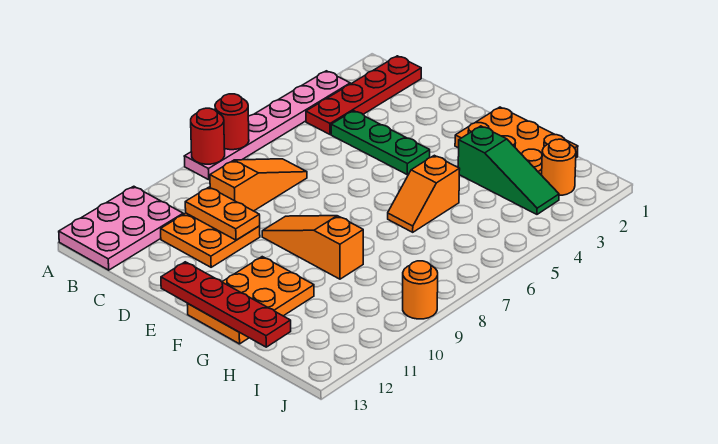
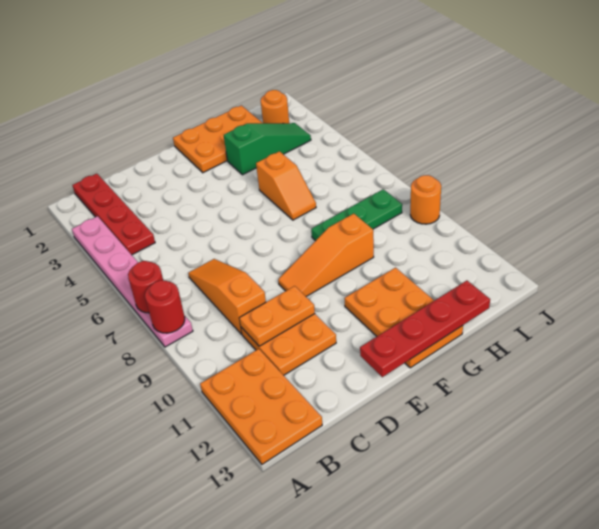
pink 2x3 plate [59,186,183,270] -> orange 2x3 plate [200,349,322,464]
green 1x3 plate [331,111,430,175] -> green 1x3 plate moved to [311,189,402,241]

